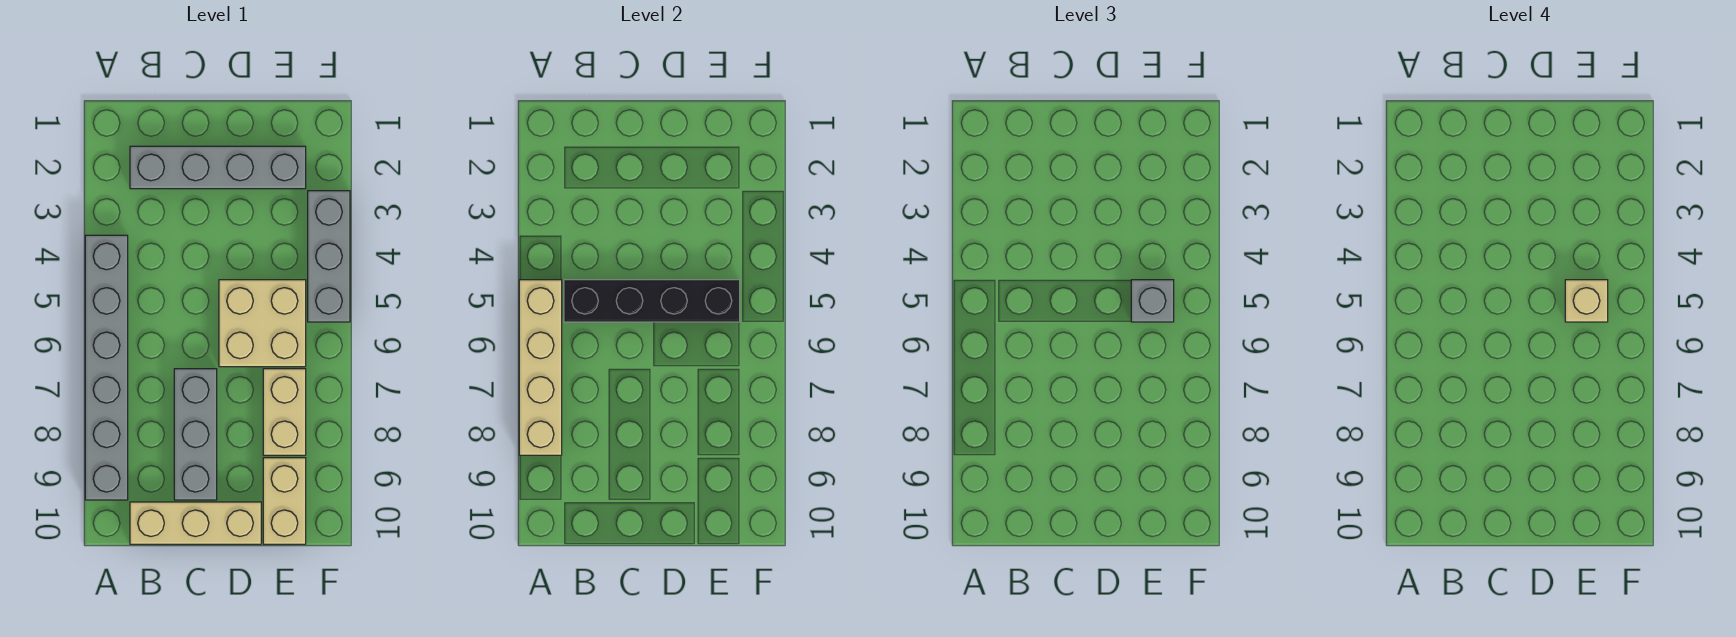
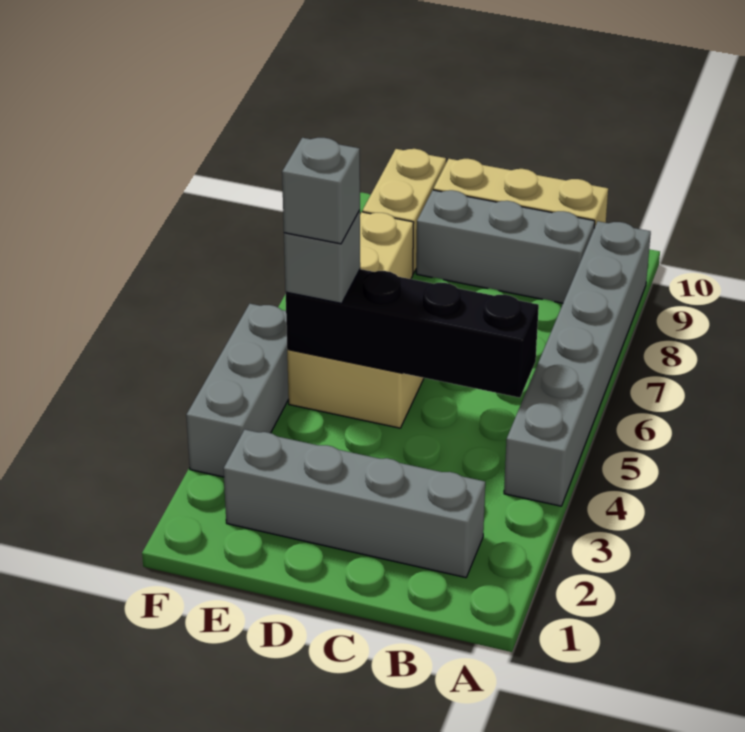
tan 1x4 brick [519,280,562,455] -> none
grey 1x3 brick [174,369,217,500] -> grey 1x3 brick turned to [416,190,595,303]
tan 1x1 brick [1565,280,1608,322] -> grey 1x1 brick [282,138,360,244]

